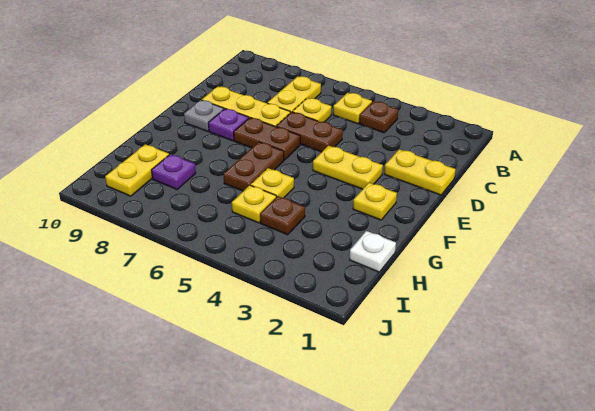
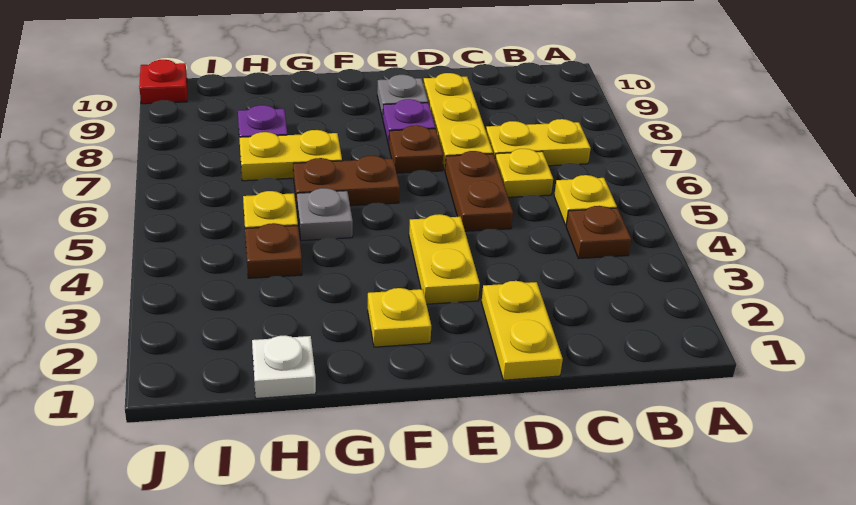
brown 1x2 plate [234,118,300,160] -> brown 1x1 plate [389,125,443,173]
yellow 1x1 plate [251,168,294,198] -> grey 1x1 plate [297,188,353,241]
yellow 1x2 plate [105,144,169,196] -> yellow 1x2 plate moved to [239,130,342,181]
none -> red 1x1 plate [139,60,187,104]

